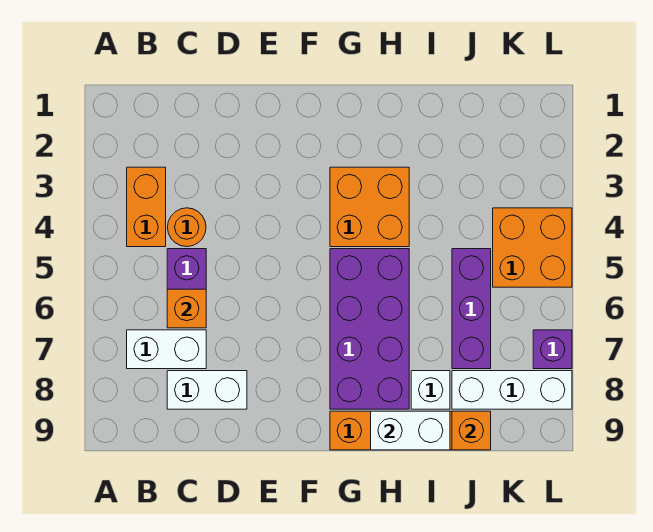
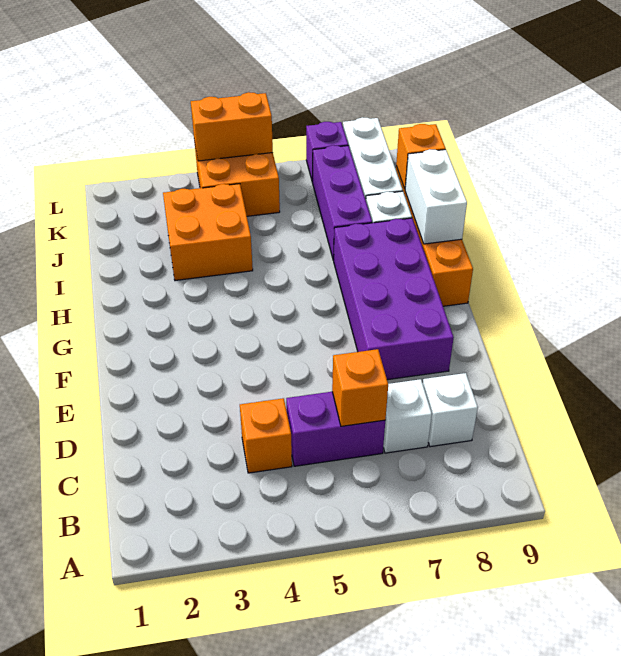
orange 1x2 brick [127,167,166,247] -> orange 1x2 brick moved to [191,92,273,161]
white 1x2 brick [127,330,206,369] -> white 1x1 brick [383,379,432,453]
orange 1x1 round brick [167,208,206,247] -> orange 1x1 brick [240,398,292,473]
white 1x2 brick [167,371,247,409] -> white 1x1 brick [423,373,478,447]
orange 2x2 brick [330,167,409,247] -> orange 2x2 brick moved to [163,184,253,281]
purple 2x4 brick [330,249,409,409] -> purple 2x4 brick turned to [333,218,454,380]
purple 1x3 brick [452,249,491,369] -> purple 1x3 brick turned to [313,145,372,260]

